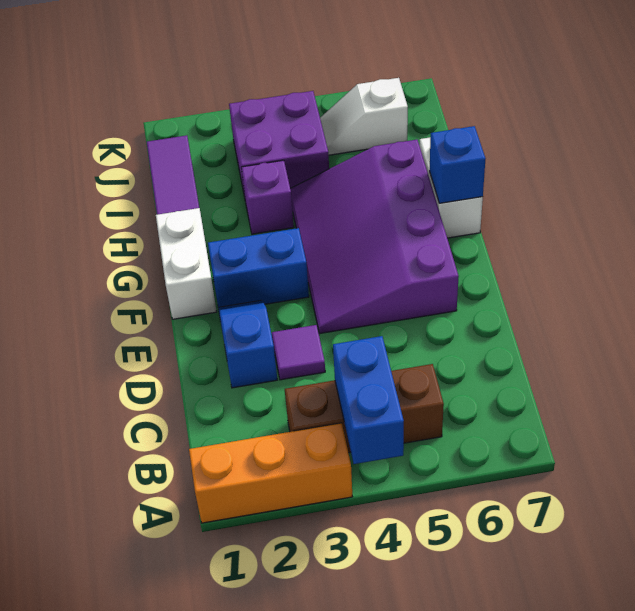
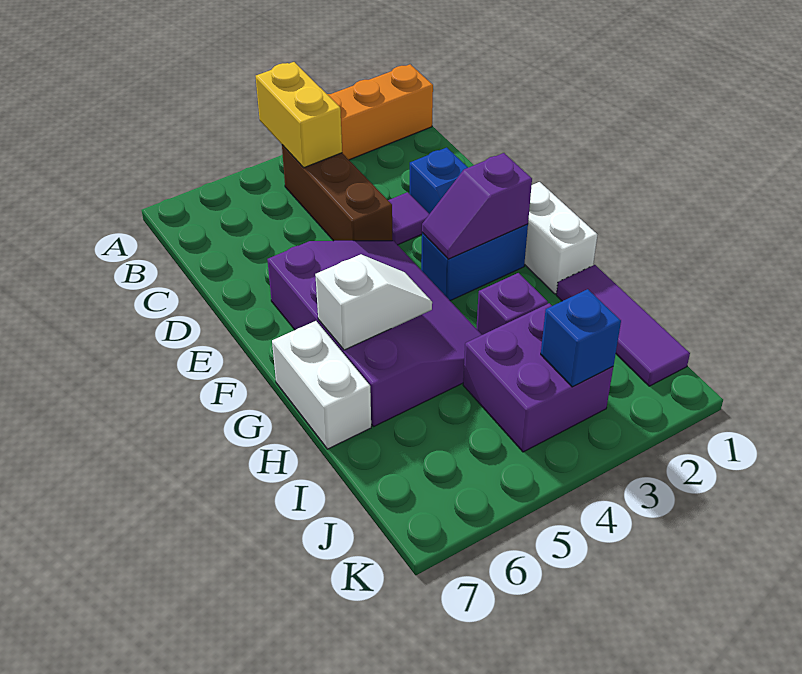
blue 1x2 brick [333,336,404,464] -> yellow 1x2 brick [256,62,342,168]
brown 1x3 brick [285,364,444,453] -> brown 1x3 brick turned to [282,145,392,241]
none -> purple 1x2 slope [422,153,532,259]
blue 1x1 brick [430,126,486,203] -> blue 1x1 brick moved to [541,289,621,387]
white 1x2 slope [320,78,408,155] -> white 1x2 slope moved to [315,254,432,350]

